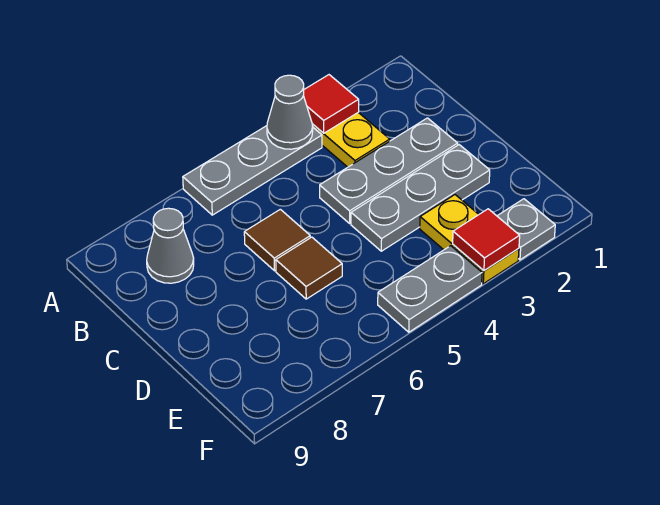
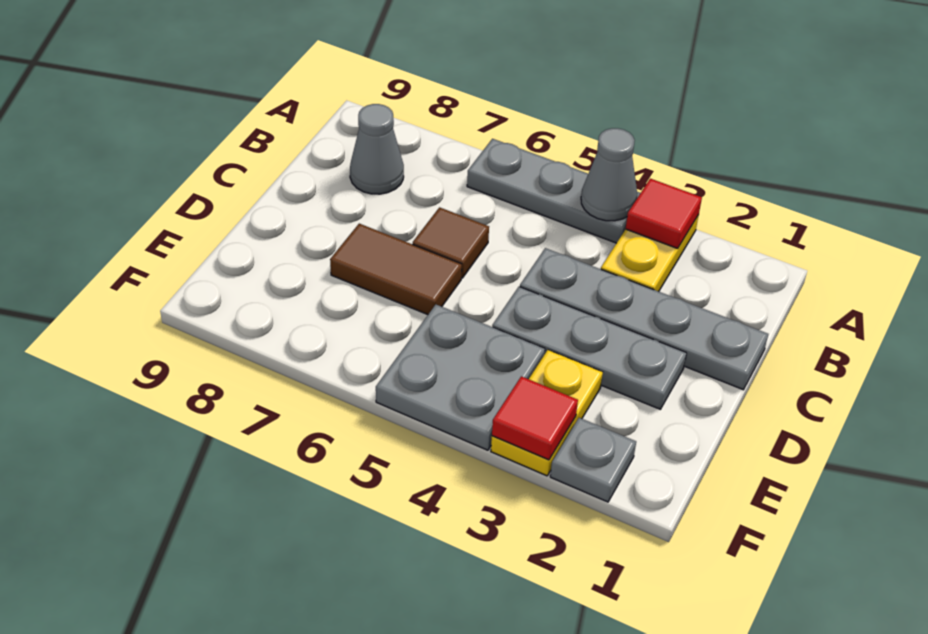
grey 1x3 plate [320,118,458,224] -> grey 1x4 plate [520,248,768,390]
brown 1x1 tile [276,237,342,299] -> brown 1x2 tile [330,224,462,315]
grey 1x2 plate [378,246,482,332] -> grey 2x2 plate [376,305,545,450]

